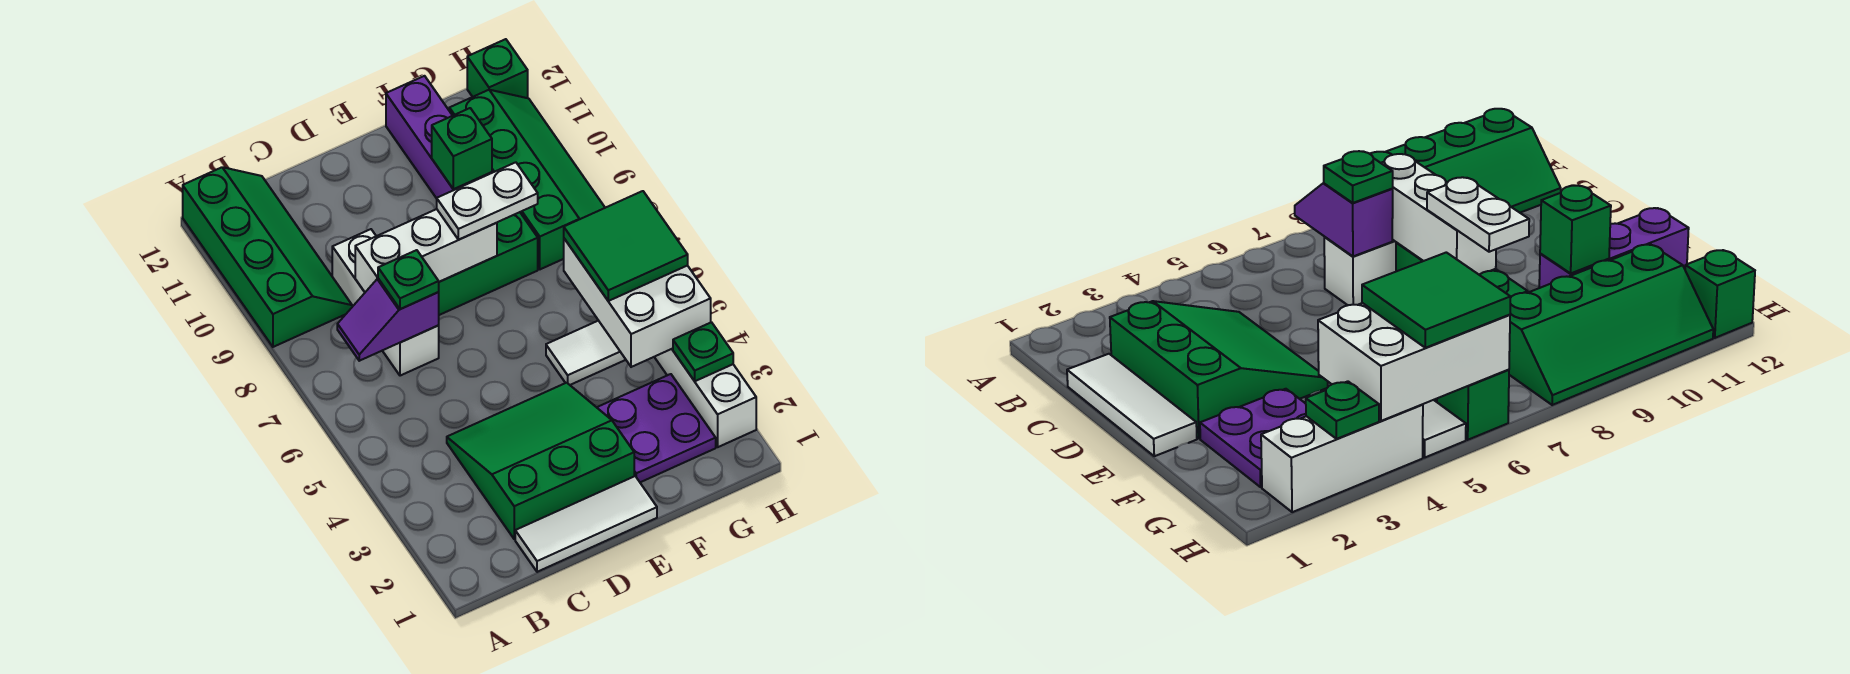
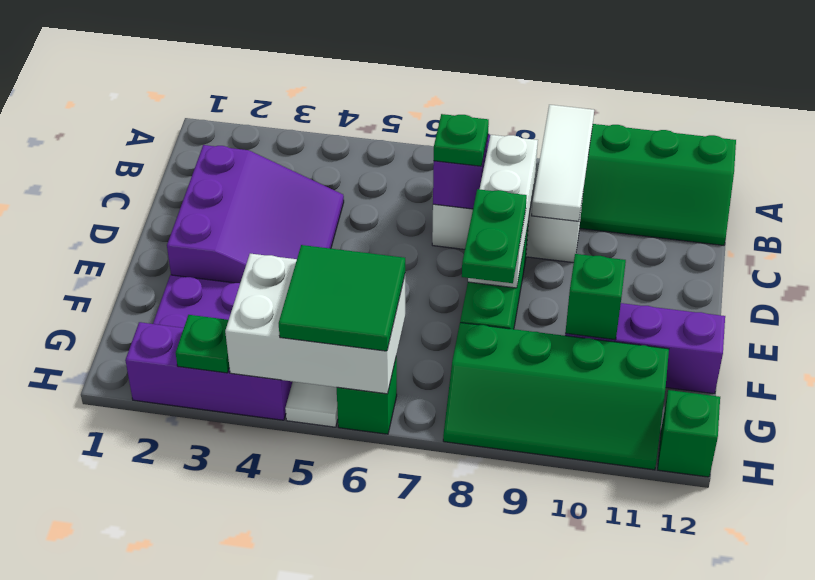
white 1x3 tile [515,476,657,572] -> white 1x3 tile moved to [532,105,594,221]
green 3x3 slope [447,383,634,539] -> purple 3x3 slope [167,145,344,283]
white 1x2 plate [437,162,538,240] -> green 1x2 plate [462,189,527,283]
white 1x3 brick [655,349,756,447] -> purple 1x3 brick [125,322,293,420]

